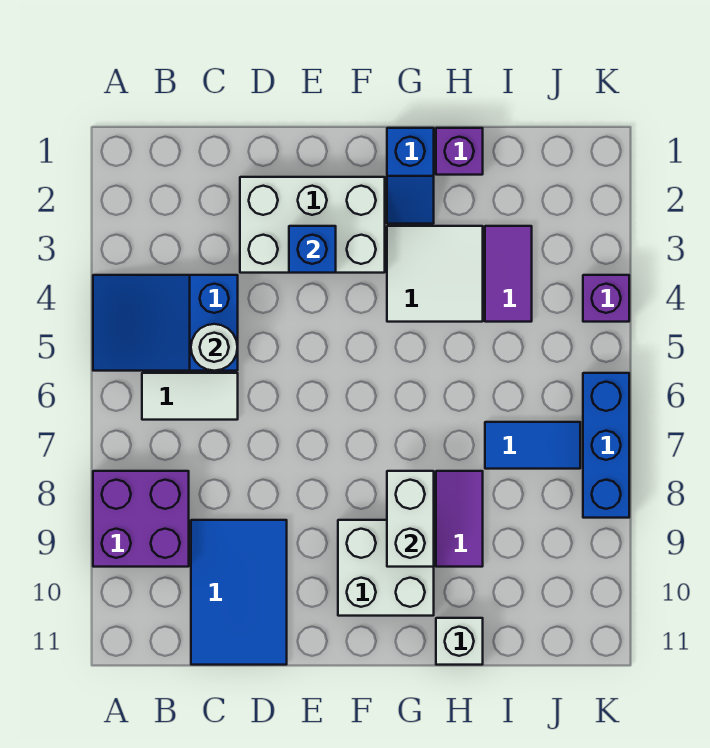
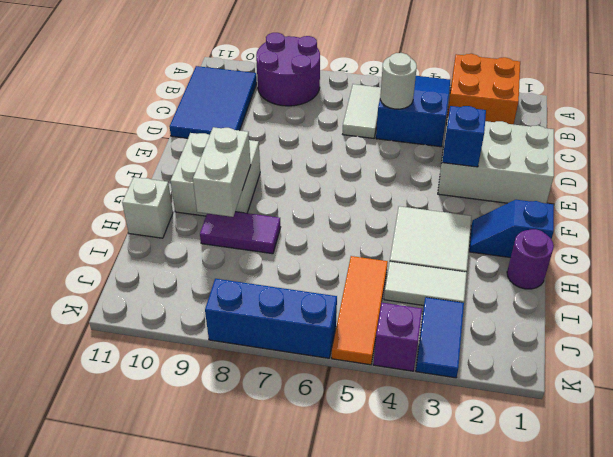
none -> orange 2x2 brick [446,54,520,125]
purple 2x2 brick [93,471,189,567] -> purple 2x2 round brick [256,33,320,106]
blue 2x3 tile [191,520,287,665] -> blue 2x3 tile turned to [170,66,257,138]
white 2x3 brick [240,177,385,273] -> white 2x3 brick turned to [438,120,554,203]
white 1x2 brick [387,471,434,567] -> white 1x2 brick turned to [193,127,251,217]
purple 1x1 brick [436,128,483,175] -> purple 1x1 round brick [507,229,554,289]
purple 1x2 tile [485,226,532,322] -> white 1x2 tile [384,262,467,305]
none -> orange 1x3 tile [332,256,388,365]
blue 1x2 tile [485,422,580,469] -> blue 1x2 tile moved to [416,297,464,378]

